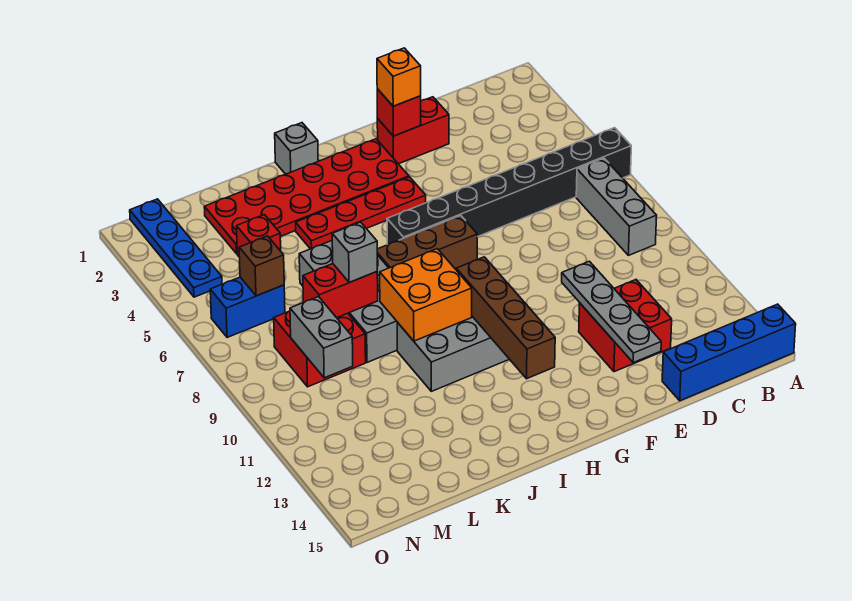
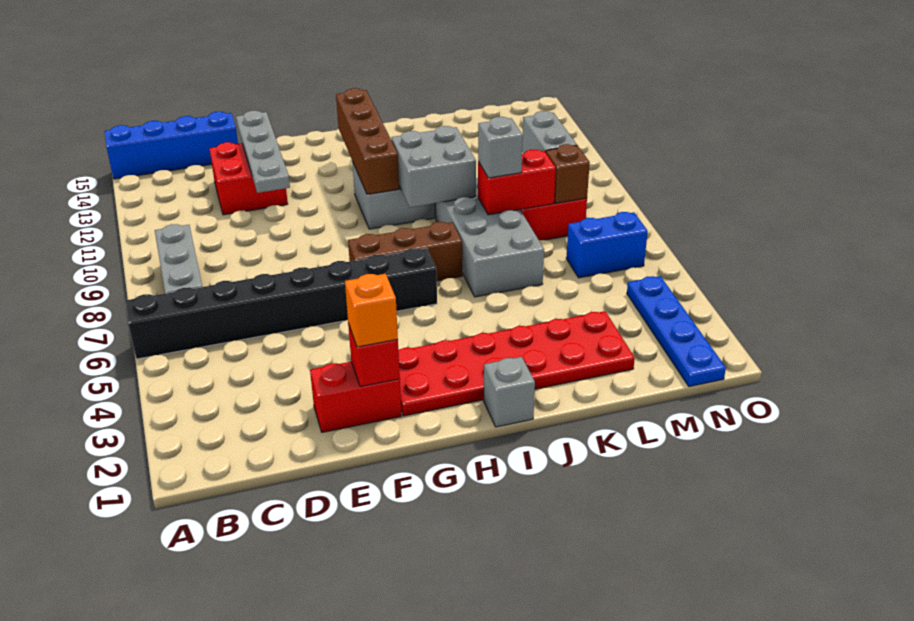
red 1x4 plate [296,177,426,249] -> none
orange 2x2 brick [380,249,472,341] -> grey 2x2 brick [391,126,476,207]
red 1x1 brick [237,215,281,256] -> none
brown 1x1 brick [239,236,284,296] -> brown 1x1 brick moved to [546,144,590,203]

